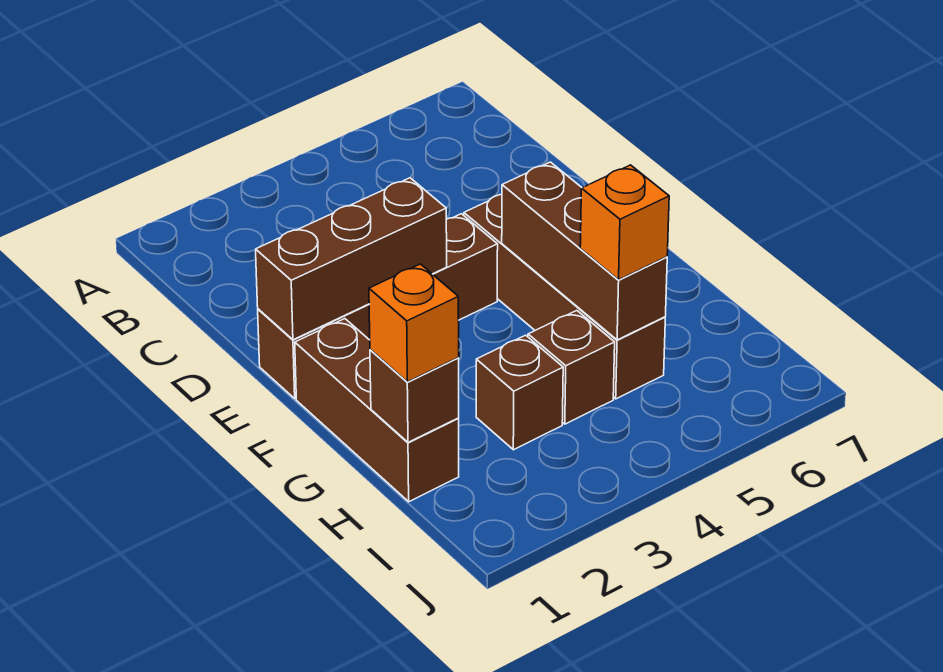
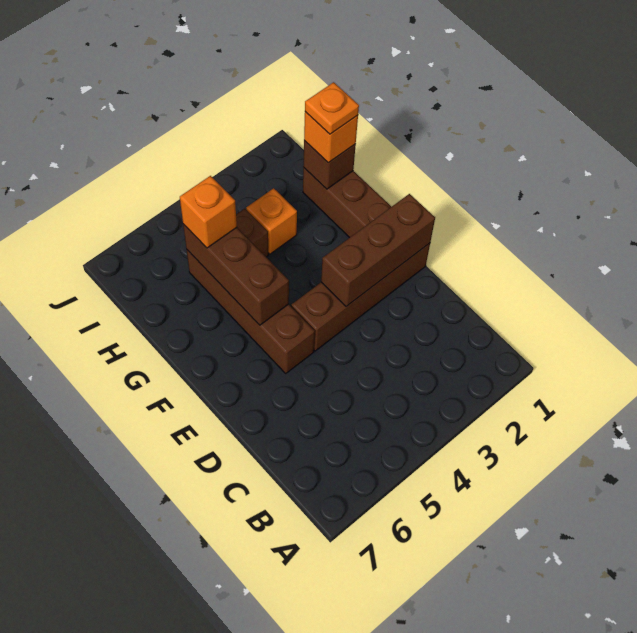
none -> orange 1x1 plate [305,82,359,134]
brown 1x1 brick [476,335,563,450] -> orange 1x1 brick [246,188,297,254]

